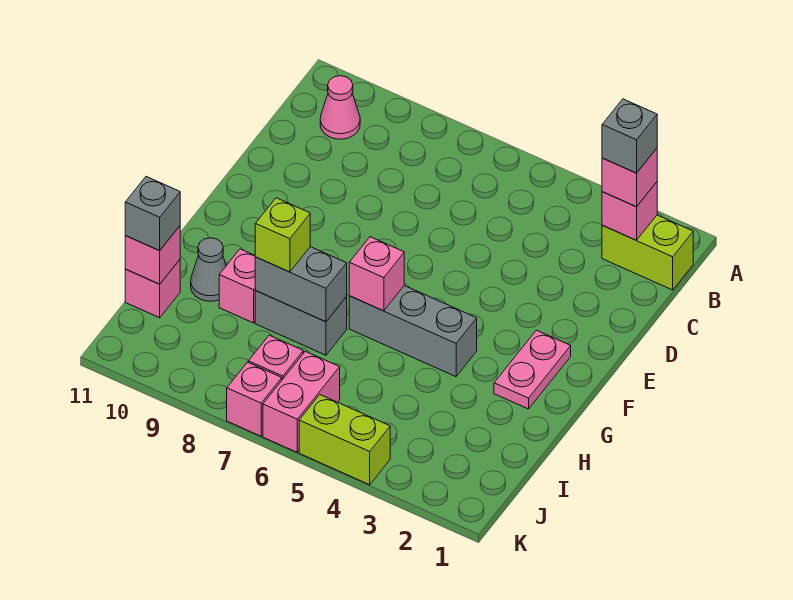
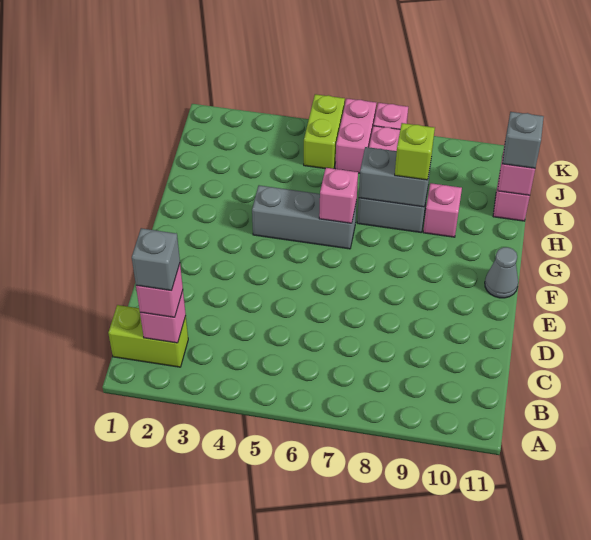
pink 1x1 cone [320,76,360,139] -> none
pink 1x2 plate [494,330,571,409] -> none
grey 1x1 cone [191,238,226,301] -> grey 1x1 cone moved to [485,247,518,298]
lime 1x2 brick [299,395,390,485] -> lime 1x2 brick turned to [304,94,345,169]

